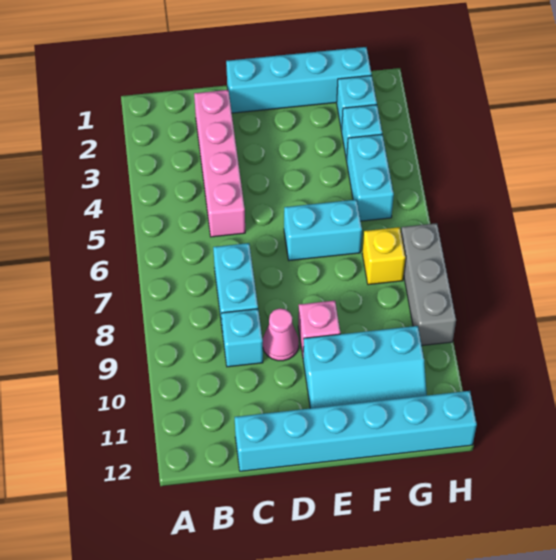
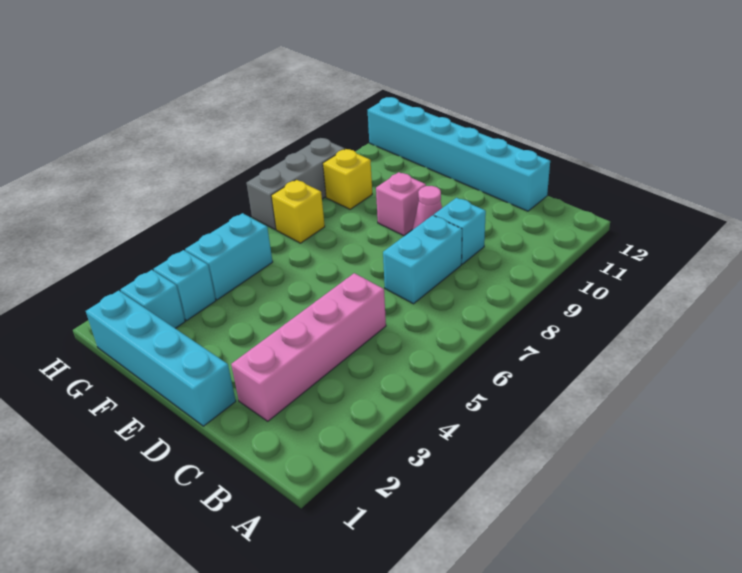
cyan 1x2 brick [284,200,362,261] -> none
cyan 2x3 slope [303,326,427,408] -> none
none -> yellow 1x1 brick [323,149,372,209]

